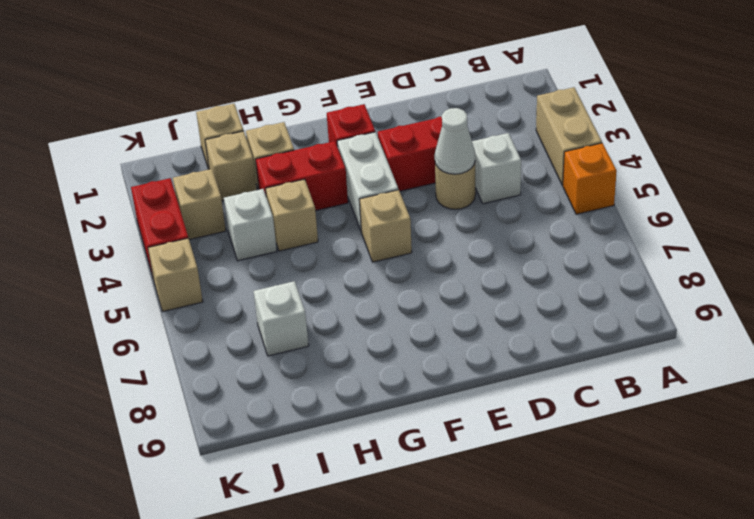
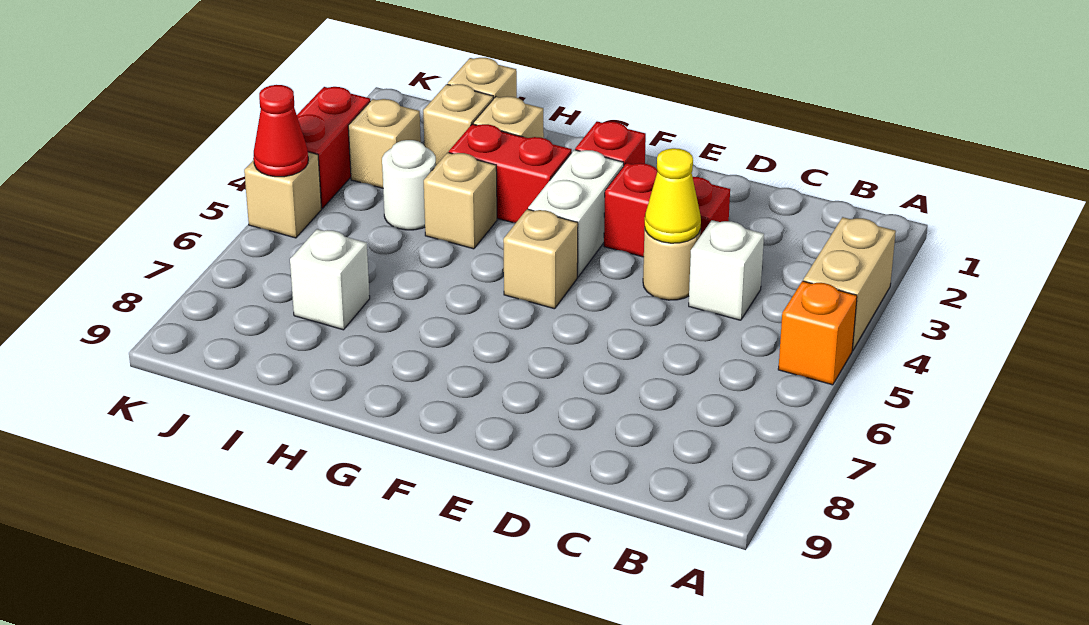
white 1x1 cone [435,108,475,174] -> yellow 1x1 cone [645,148,701,243]
white 1x1 brick [224,189,277,261] -> white 1x1 round brick [382,140,436,230]
none -> red 1x1 cone [254,85,308,177]

